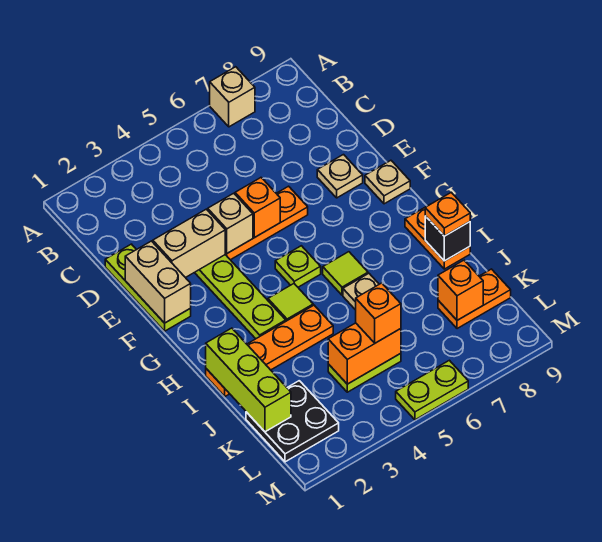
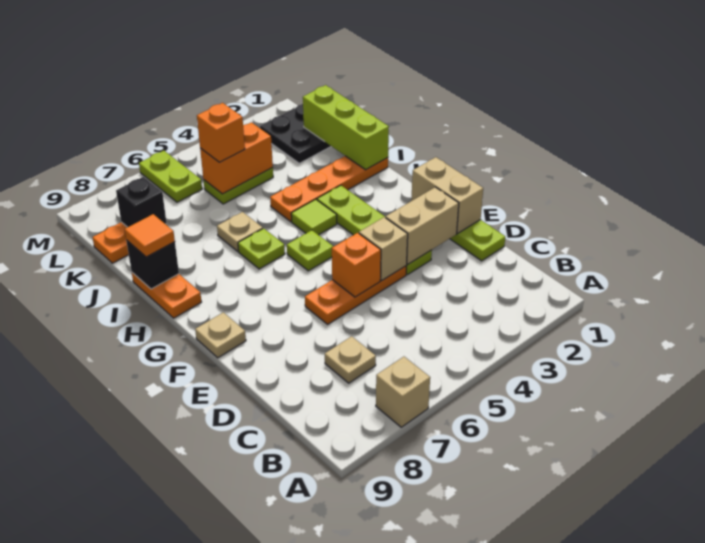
tan 1x1 plate [317,155,363,198] -> tan 1x1 plate moved to [325,336,376,383]
lime 1x1 tile [323,252,368,295] -> lime 1x1 plate [238,228,285,269]
orange 1x1 plate [425,192,470,236] -> orange 1x1 tile [125,214,175,257]
orange 1x1 brick [438,260,483,320] -> black 1x1 brick [116,177,167,227]
lime 1x2 plate [396,360,468,420] -> lime 1x2 plate turned to [139,151,202,202]

